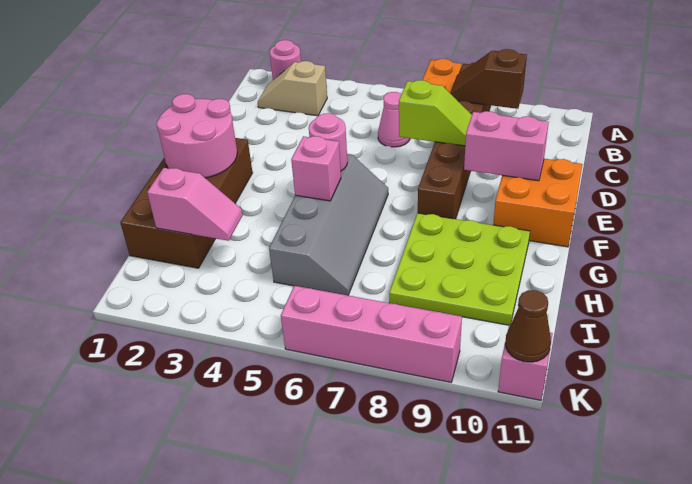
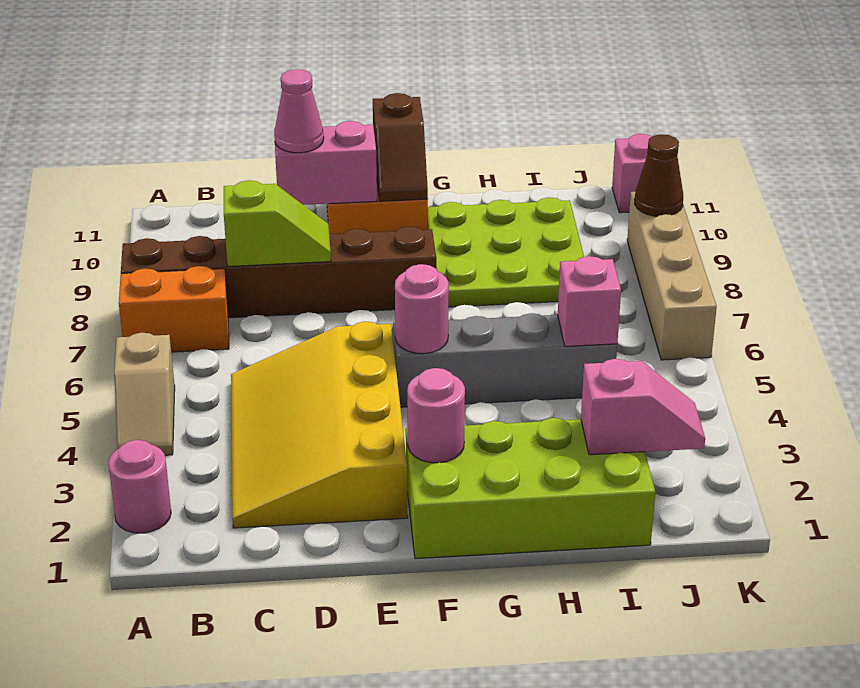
tan 1x2 slope [258,61,327,116] -> tan 1x2 slope moved to [114,333,175,455]
brown 1x2 slope [450,49,527,109] -> brown 1x2 slope moved to [373,93,428,201]
none -> yellow 3x4 slope [231,322,408,528]
pink 1x1 cone [378,92,410,147] -> pink 1x1 cone moved to [274,69,324,153]
lime 1x2 slope [399,80,472,146] -> lime 1x2 slope turned to [224,180,331,266]
pink 1x2 brick [464,111,549,181] -> pink 1x2 brick turned to [274,121,377,205]
brown 2x4 brick [120,138,253,268] -> lime 2x4 brick [406,418,655,559]
pink 2x2 round brick [156,94,237,178] -> pink 1x1 round brick [407,368,465,463]
pink 1x1 brick [291,136,341,201] -> pink 1x1 brick moved to [558,256,621,346]
pink 1x2 slope [147,168,243,241] -> pink 1x2 slope turned to [581,359,705,455]
pink 1x4 brick [281,286,462,382] -> tan 1x4 brick [627,192,717,360]
brown 1x1 cone [505,290,551,362] -> brown 1x1 cone moved to [635,134,683,216]

